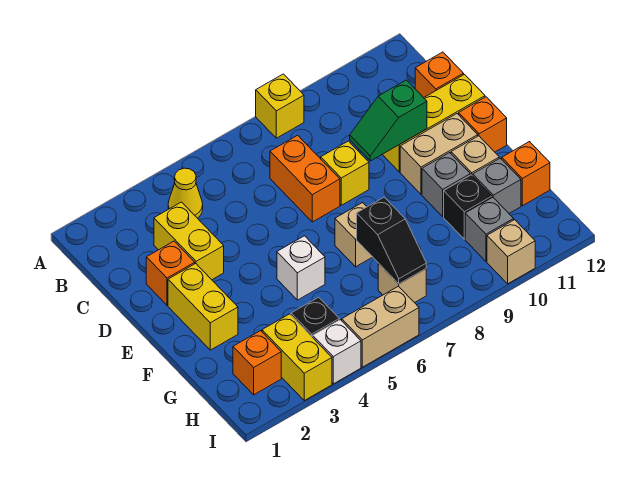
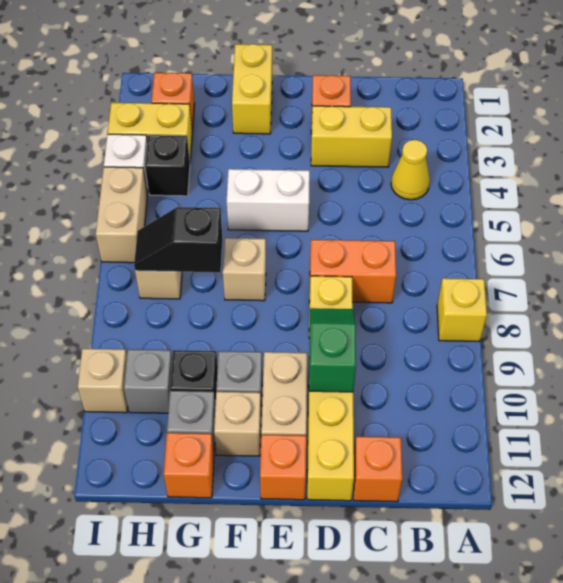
yellow 1x2 brick [168,264,238,350] -> yellow 1x2 brick turned to [232,44,272,134]
white 1x1 brick [277,236,325,300] -> white 1x2 brick [227,169,310,231]

